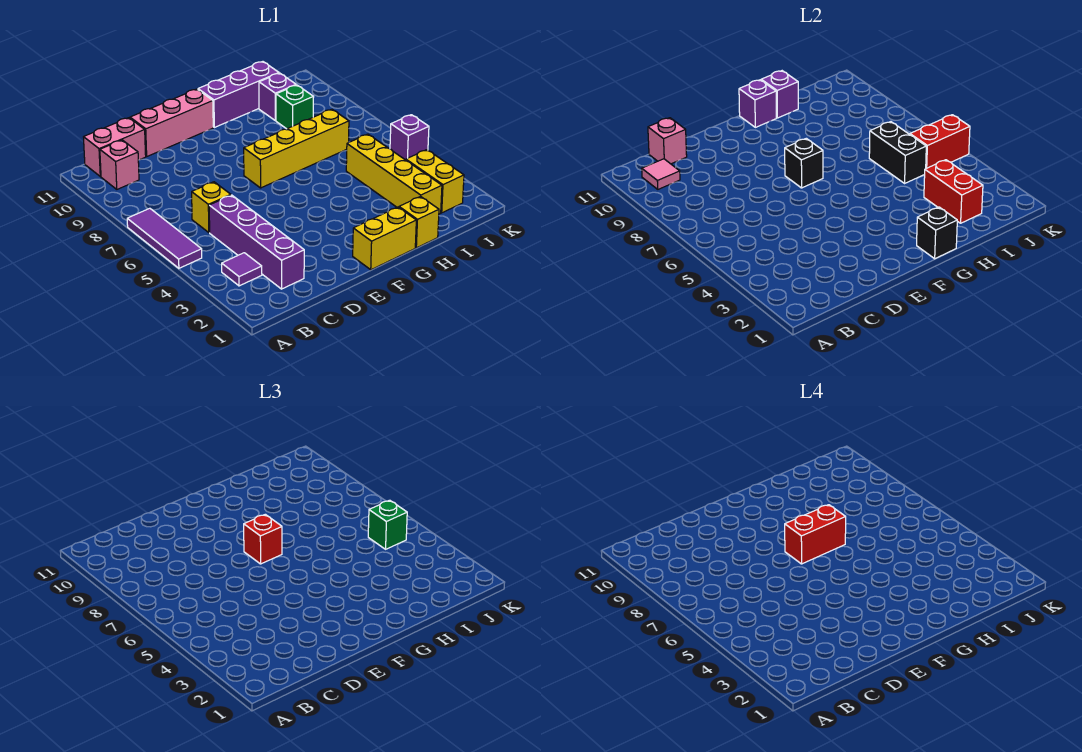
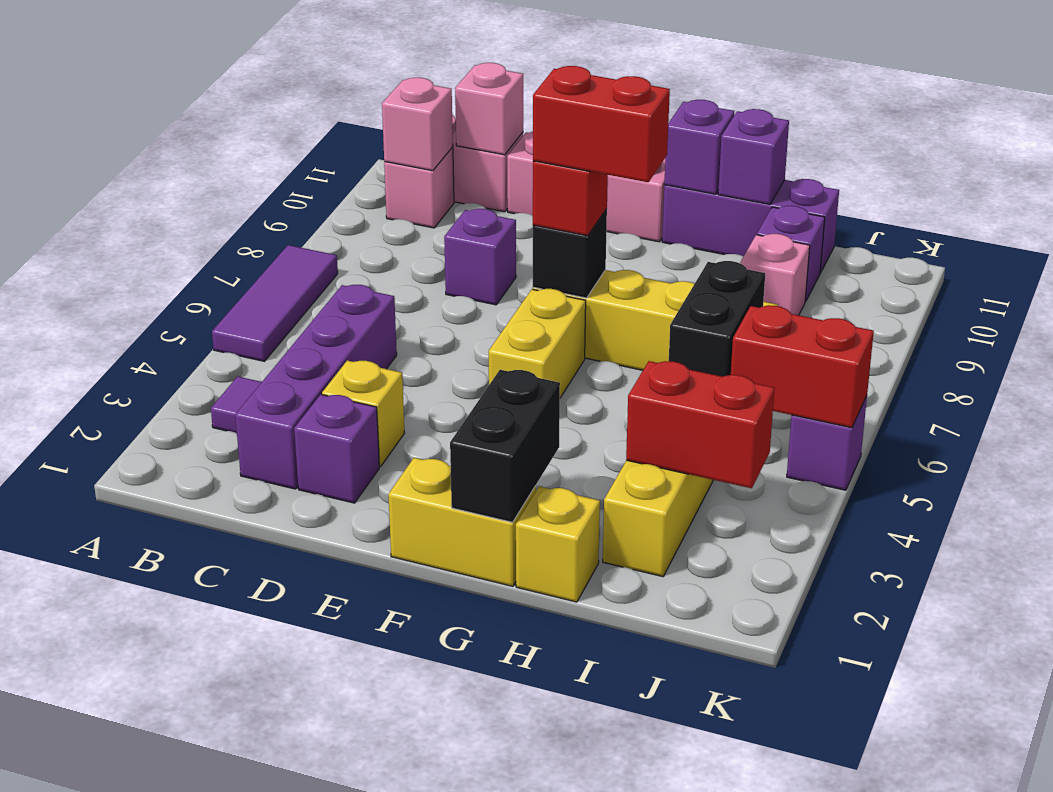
pink 1x1 tile [642,159,680,189] -> pink 1x1 brick [382,78,453,171]
yellow 1x1 brick [192,182,231,233] -> yellow 1x1 brick moved to [322,361,404,467]
none -> purple 1x1 brick [294,394,379,503]
none -> purple 1x1 brick [444,209,516,305]
black 1x1 brick [917,207,957,259] -> black 1x2 brick [450,370,560,522]
red 1x2 brick [924,160,983,223] -> red 1x2 brick turned to [626,361,775,488]
green 1x1 brick [276,85,313,129] -> pink 1x1 brick [740,234,810,315]
yellow 1x2 brick [406,150,464,213] -> yellow 1x2 brick moved to [489,289,586,398]
green 1x1 brick [368,500,407,549] -> none

